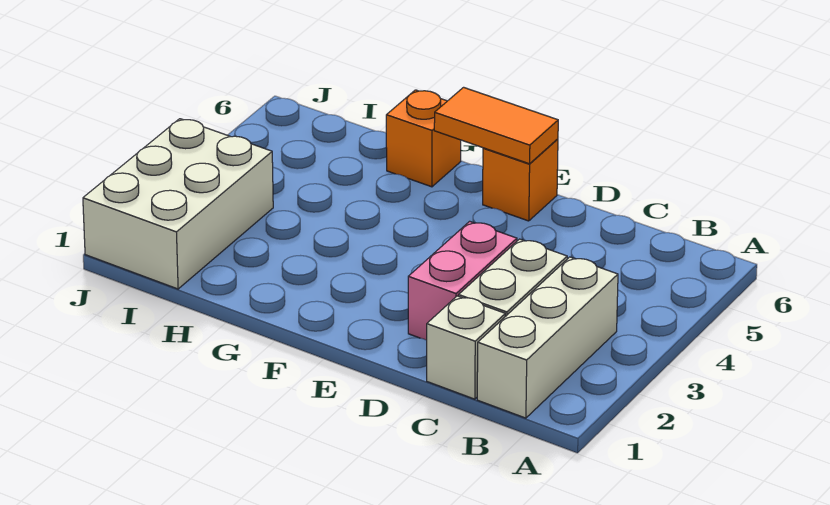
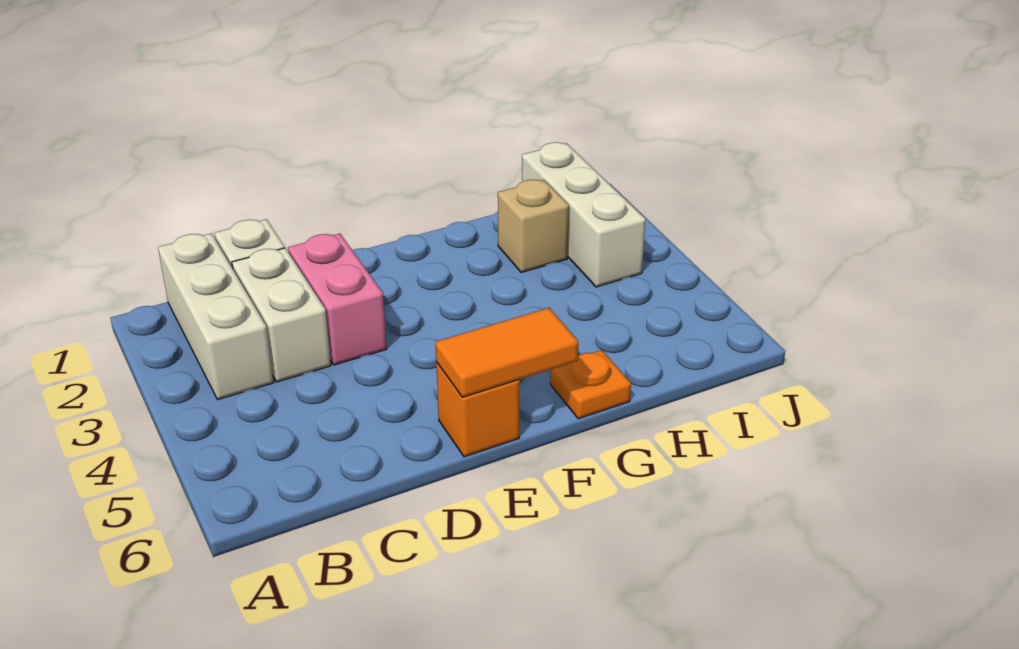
orange 1x1 brick [386,90,461,187] -> orange 1x1 plate [550,350,631,419]
none -> tan 1x1 brick [498,180,569,273]
white 2x3 brick [83,119,273,289] -> white 1x3 brick [522,142,646,287]

